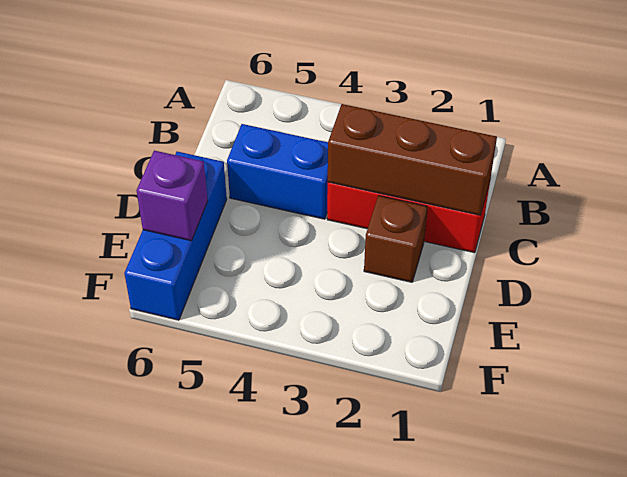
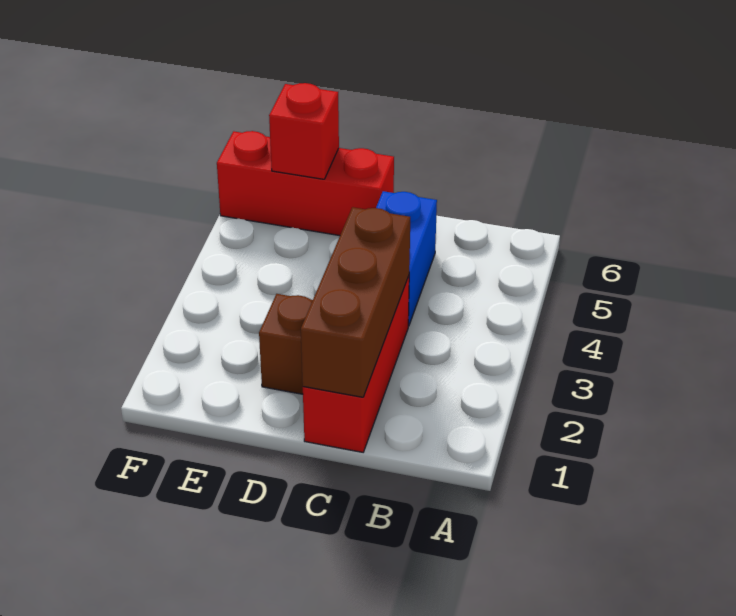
blue 1x3 brick [124,152,227,320] -> red 1x3 brick [217,131,394,236]
purple 1x1 brick [137,151,208,241] -> red 1x1 brick [269,83,339,179]

